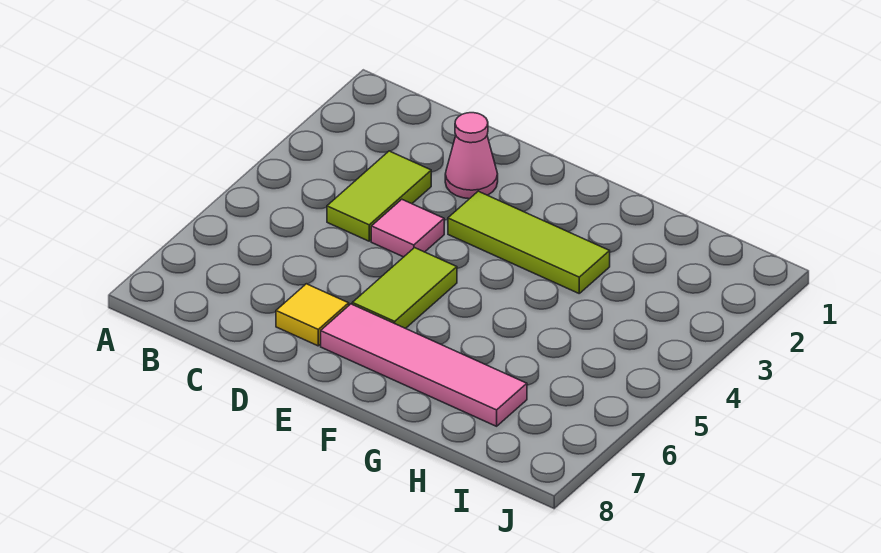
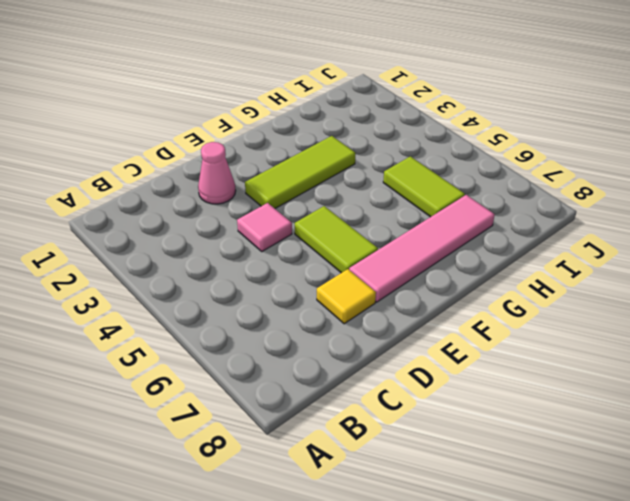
lime 1x2 tile [327,151,431,241] -> lime 1x2 tile moved to [383,156,465,217]

